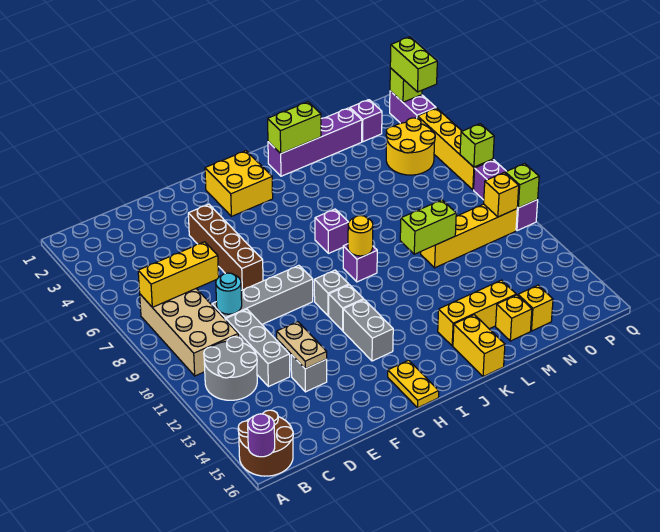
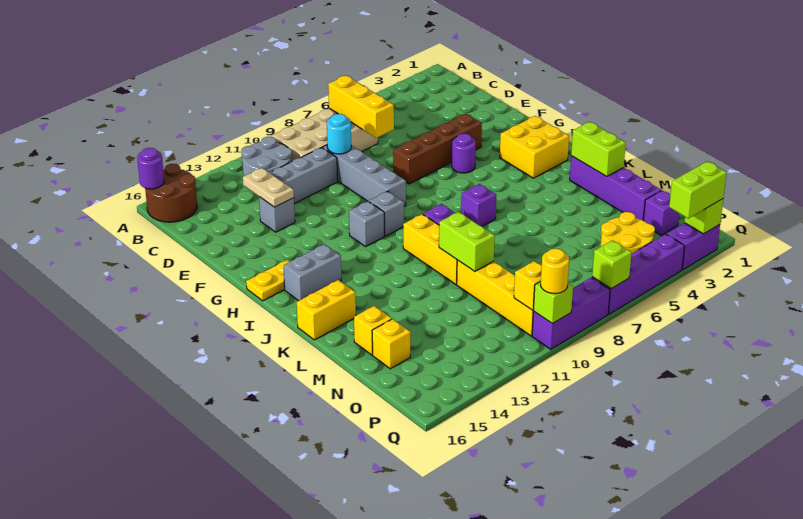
tan 1x2 plate [277,322,327,369] -> tan 1x2 plate turned to [243,168,294,207]
none -> purple 1x1 round brick [452,134,476,173]
grey 1x2 brick [343,300,393,361] -> grey 1x2 brick moved to [284,244,341,301]
yellow 1x1 round brick [348,215,373,256] -> yellow 1x1 round brick moved to [541,249,569,294]
yellow 1x3 brick [438,280,516,346] -> yellow 1x3 brick moved to [403,214,457,284]
yellow 1x4 brick [417,108,493,190] -> purple 1x4 brick [592,234,684,314]

